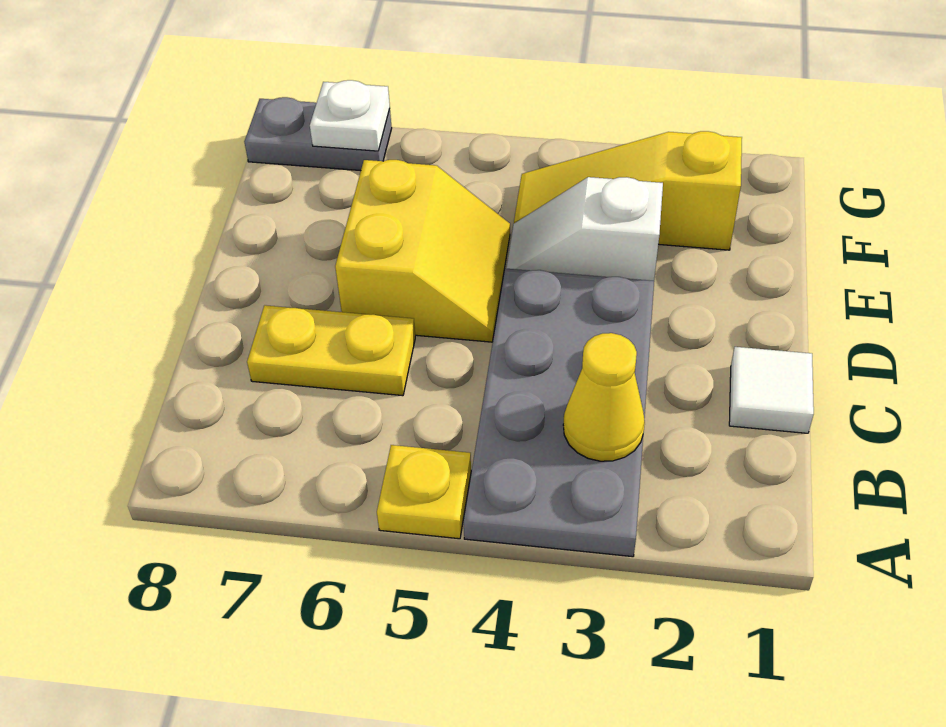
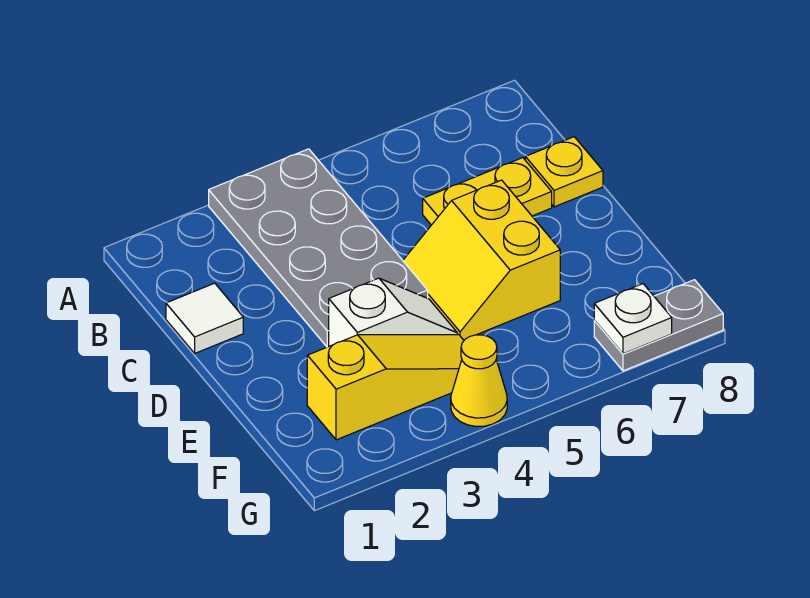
yellow 1x1 plate [377,445,471,539] -> yellow 1x1 plate moved to [525,137,603,207]
yellow 1x1 cone [563,333,645,461] -> yellow 1x1 cone moved to [451,335,507,427]

